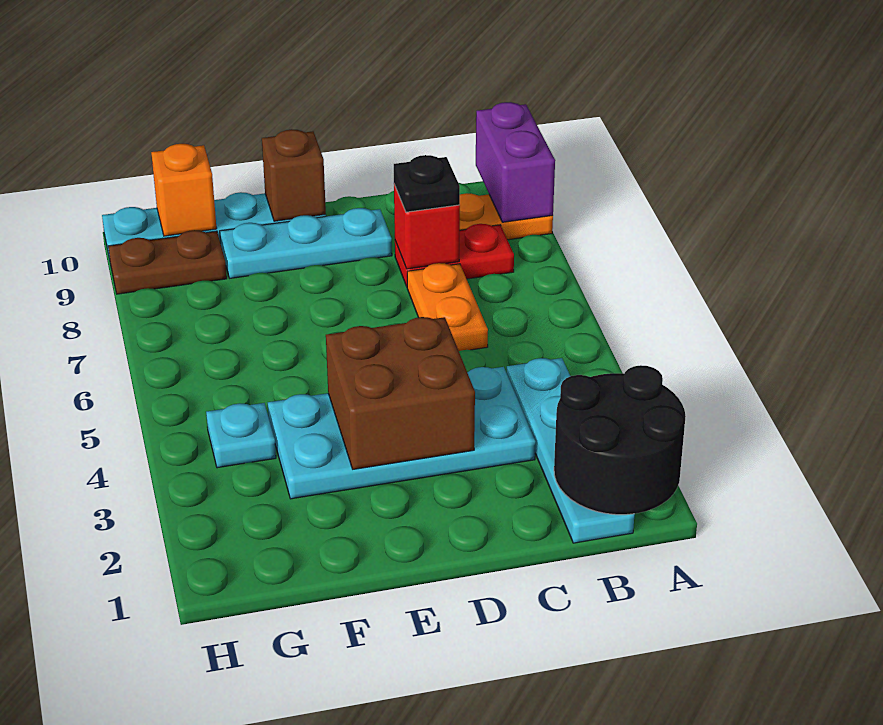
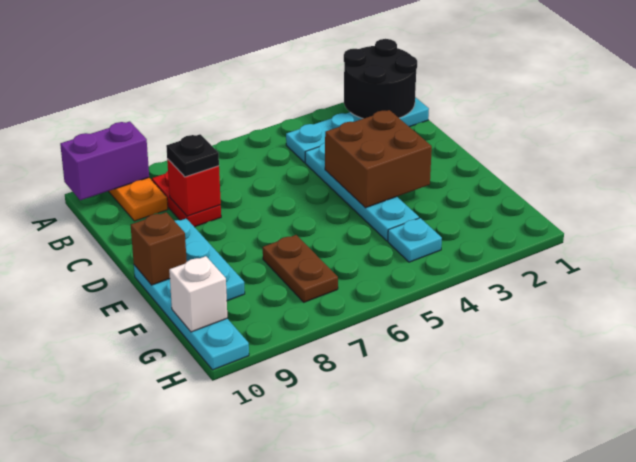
cyan 2x4 plate [268,367,536,499] -> cyan 1x4 plate [305,143,419,241]
orange 1x2 plate [407,263,488,351] -> none
brown 1x2 plate [108,230,227,294] -> brown 1x2 plate moved to [263,235,338,302]
orange 1x1 brick [151,144,217,236] -> white 1x1 brick [169,256,227,332]

